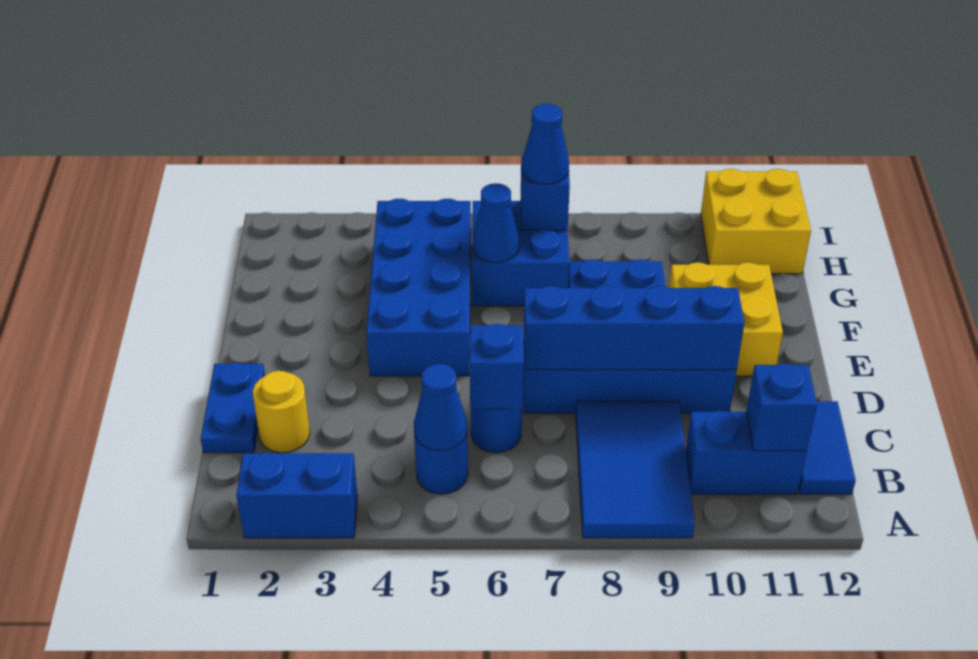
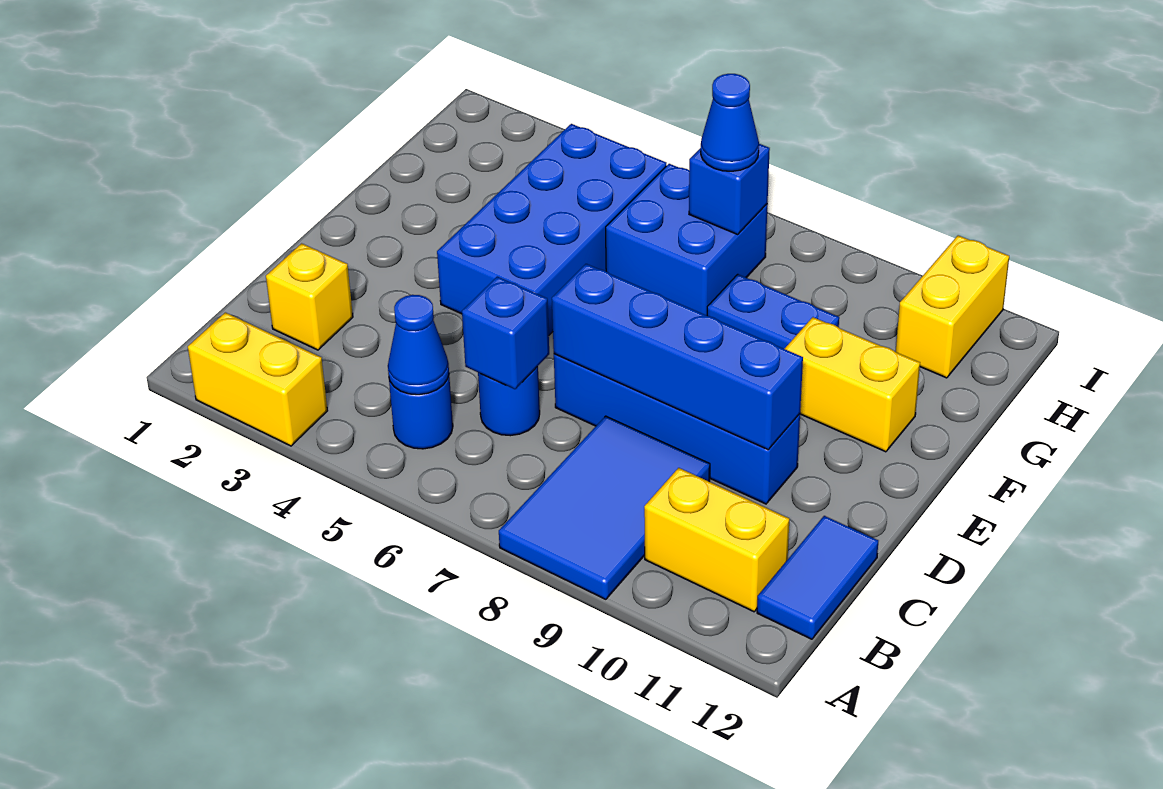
blue 1x2 brick [236,453,358,538] -> yellow 1x2 brick [188,312,328,446]
blue 1x2 brick [686,411,807,494] -> yellow 1x2 brick [644,468,789,612]
blue 1x1 brick [746,364,817,451] -> none
blue 1x2 plate [201,363,265,453] -> none
yellow 1x1 round brick [253,371,310,453] -> yellow 1x1 brick [266,243,353,350]
yellow 2x2 brick [669,262,783,376] -> yellow 1x2 brick [785,317,920,452]
blue 1x1 cone [472,183,519,262] -> none
yellow 2x2 brick [701,169,811,274] -> yellow 1x2 brick [896,235,1009,378]

